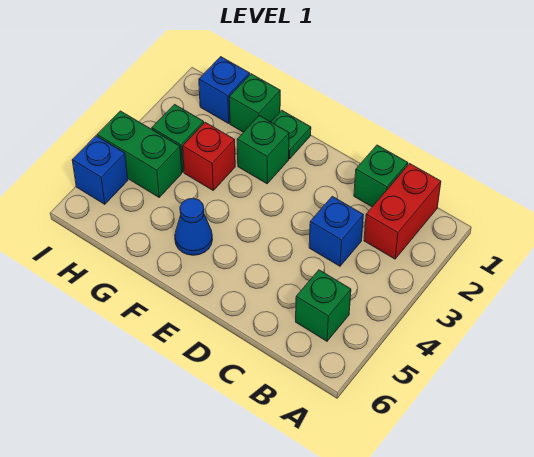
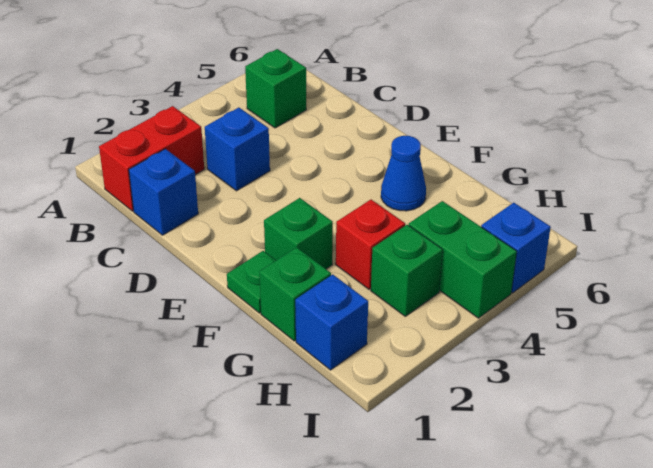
green 1x1 brick [354,145,408,207] -> blue 1x1 brick [129,149,198,235]

